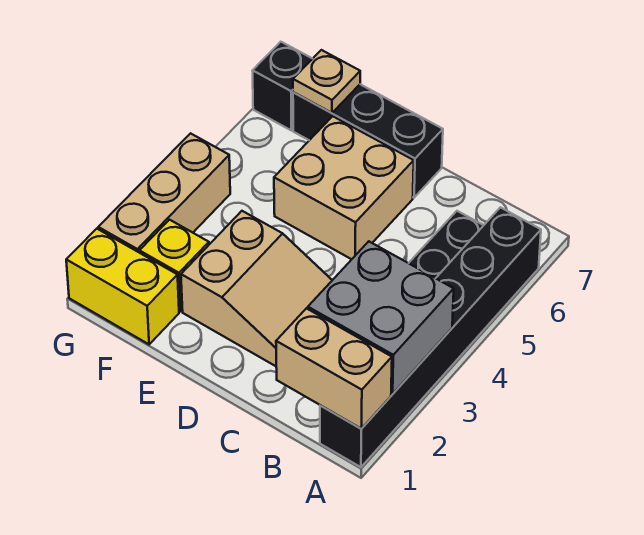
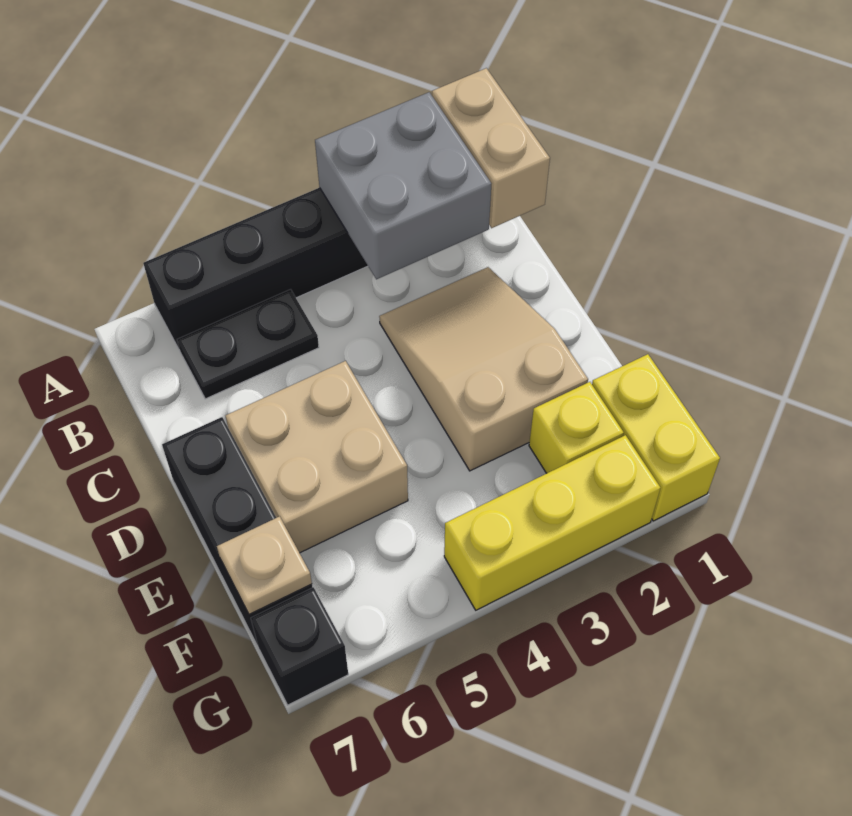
tan 1x3 brick [98,133,230,253] -> yellow 1x3 brick [444,435,661,610]

